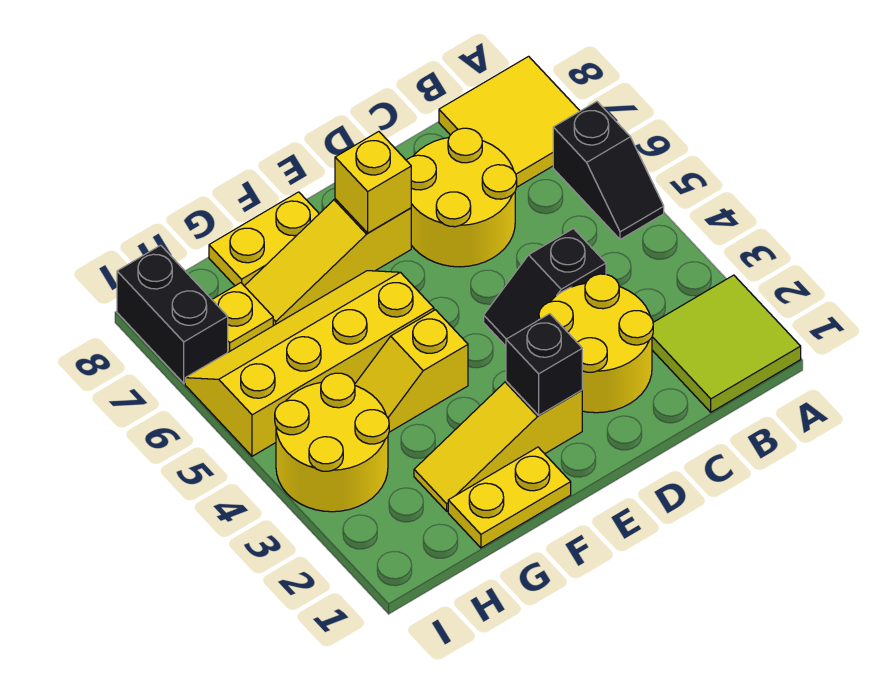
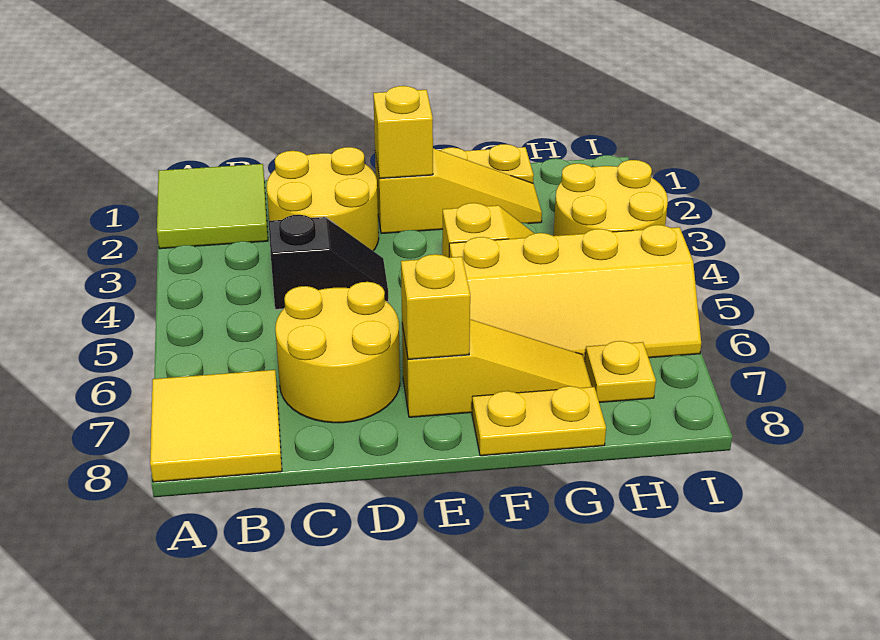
black 1x2 slope [553,102,664,239] -> none
black 1x1 brick [506,314,582,415] -> yellow 1x1 brick [373,86,433,179]
black 1x2 brick [117,245,228,383] -> none

